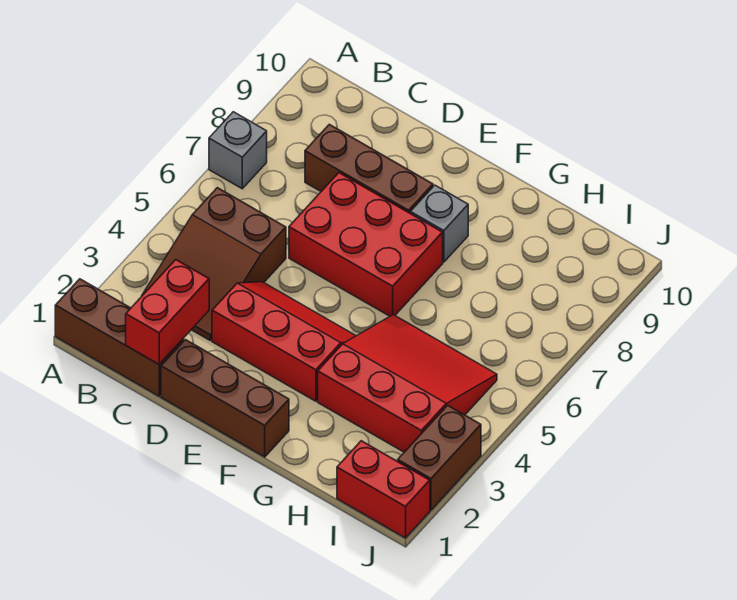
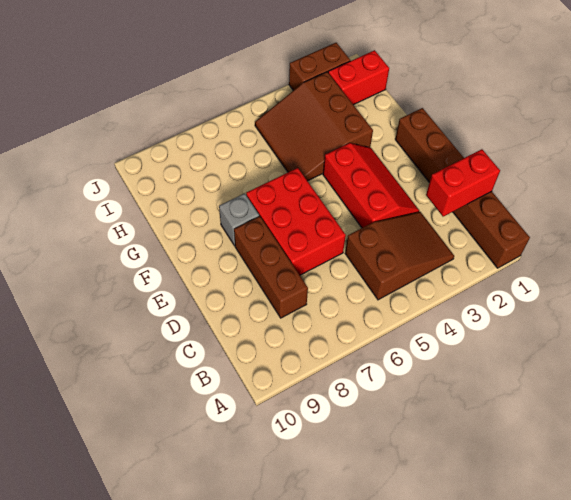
grey 1x1 brick [209,112,267,189] -> none
red 2x3 slope [212,282,356,401] -> red 2x3 slope turned to [323,143,419,228]
red 3x3 slope [318,315,497,452] -> brown 3x3 slope [255,72,373,181]
red 1x2 brick [337,441,430,538] -> red 1x2 brick turned to [328,50,389,105]

